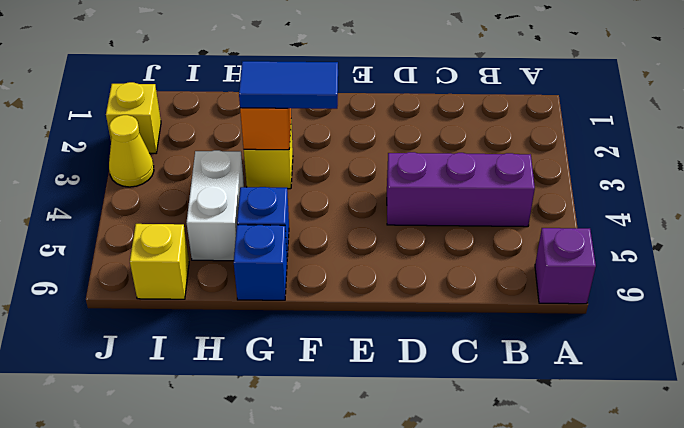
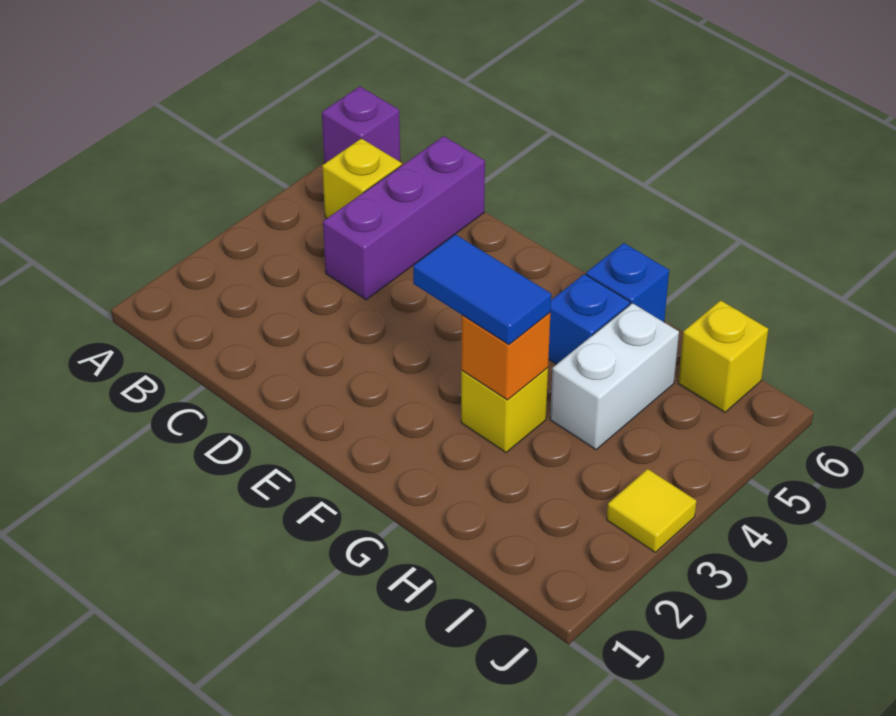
purple 1x3 brick [387,152,535,227] -> purple 1x3 brick turned to [323,136,485,300]
yellow 1x1 brick [106,82,161,153] -> yellow 1x1 brick moved to [322,138,402,218]
yellow 1x1 cone [109,115,154,187] -> yellow 1x1 tile [607,469,696,552]

